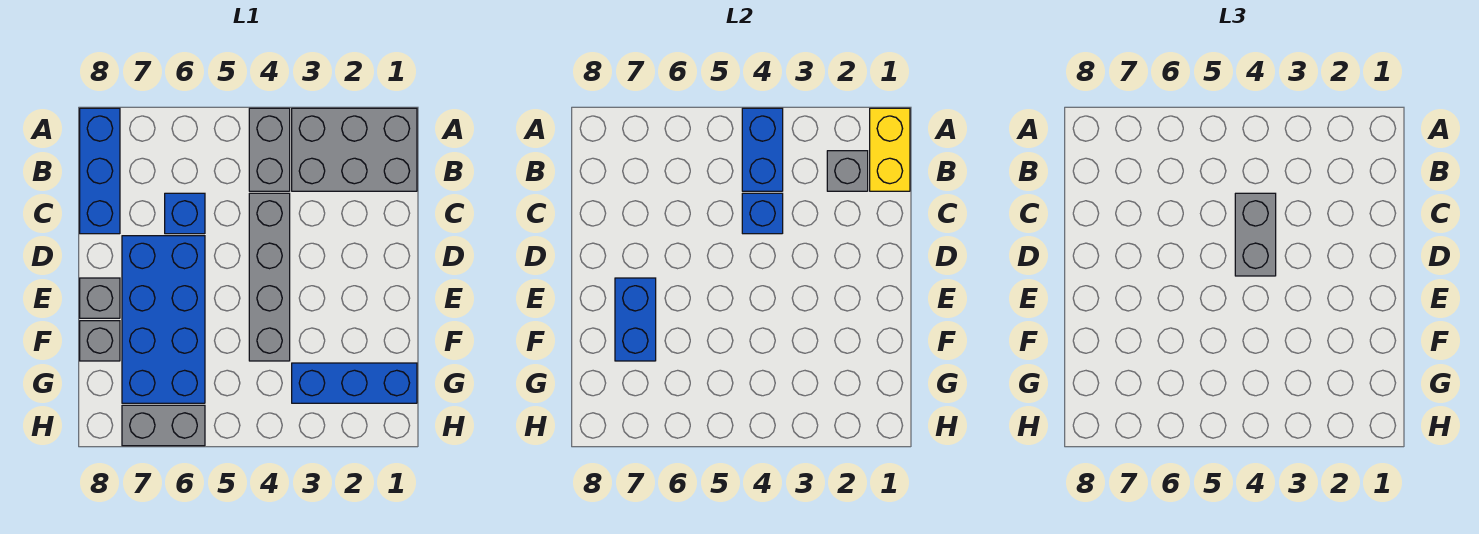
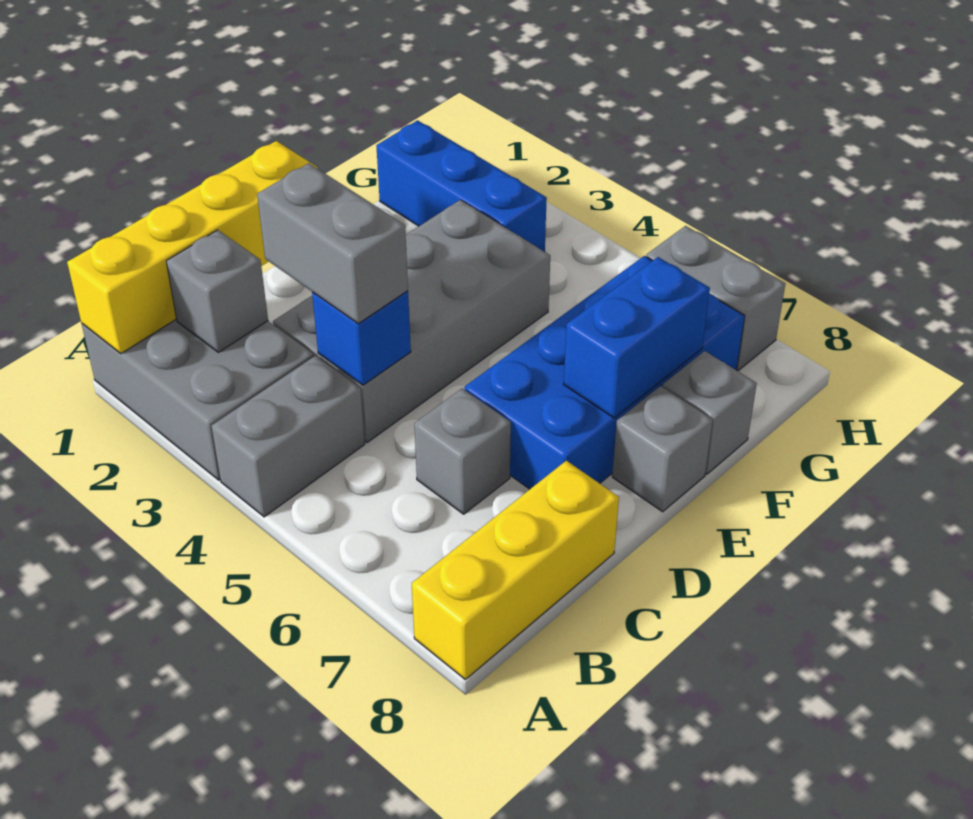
yellow 1x2 brick [870,108,910,191] -> yellow 1x4 brick [67,141,318,354]
blue 1x2 brick [742,108,783,191] -> none
blue 1x3 brick [80,108,120,234] -> yellow 1x3 brick [412,461,619,679]
grey 1x4 brick [249,193,290,361] -> grey 2x4 brick [273,200,550,443]
grey 1x2 brick [1235,193,1276,276] -> grey 1x2 brick turned to [257,163,408,324]
blue 1x1 brick [165,193,205,234] -> grey 1x1 brick [414,388,511,514]

